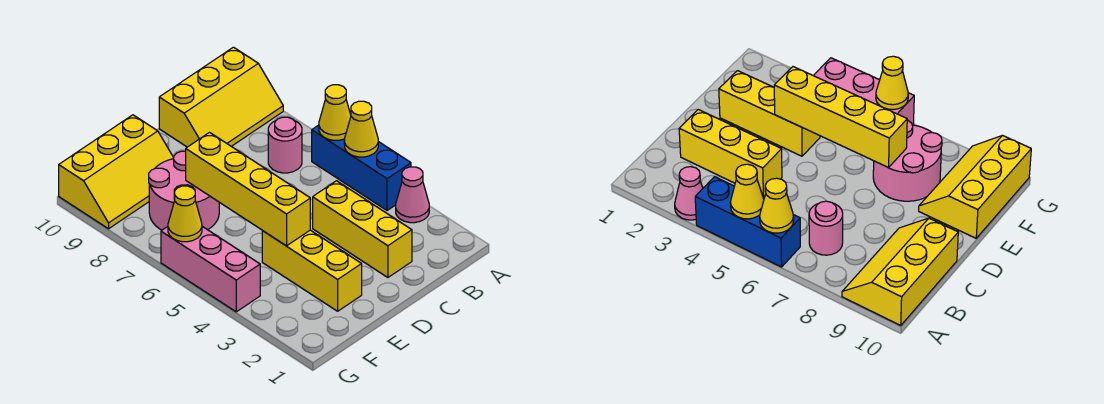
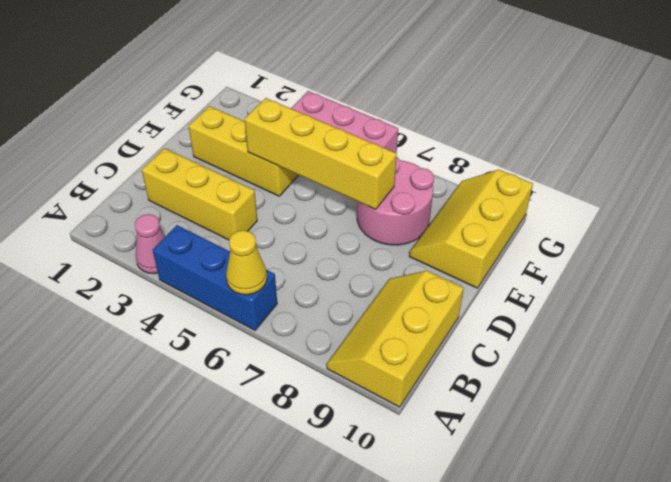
yellow 1x1 cone [344,101,378,157] -> none
pink 1x1 round brick [268,117,302,173] -> none
yellow 1x1 cone [168,186,202,242] -> none

